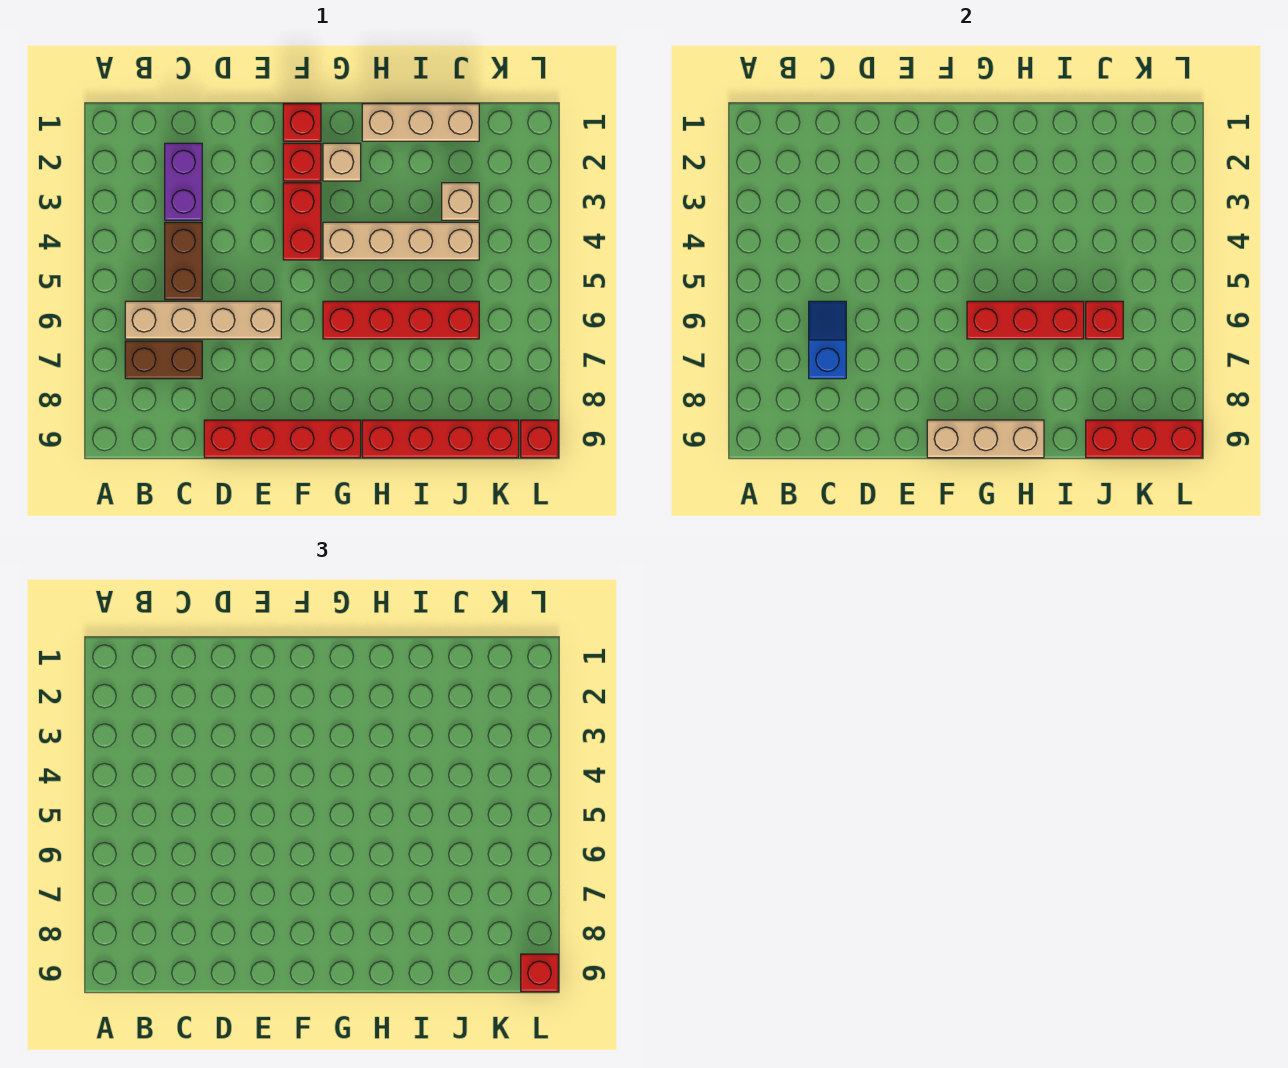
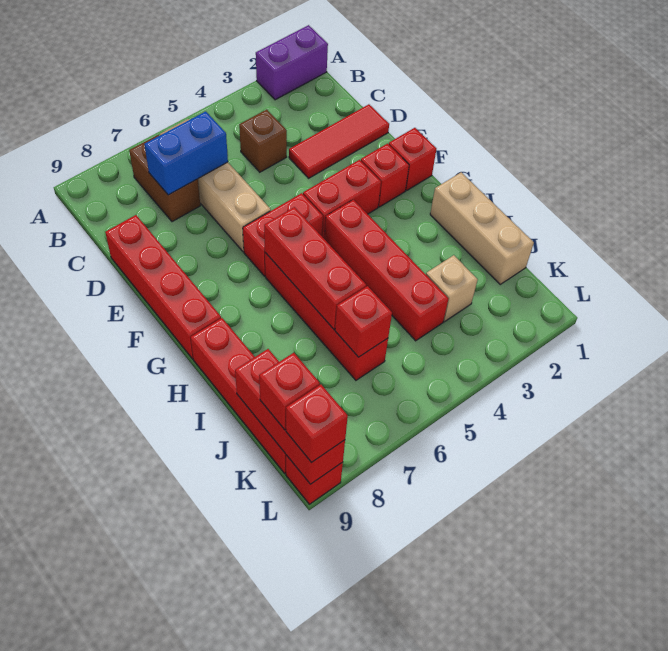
purple 1x2 brick [165,143,202,220] -> purple 1x2 brick moved to [256,25,328,100]
brown 1x2 brick [165,222,202,300] -> brown 1x1 brick [239,109,287,172]
blue 1x2 slope [809,301,846,379] -> blue 1x2 brick [144,111,228,195]
none -> red 1x3 tile [289,104,389,178]
none -> red 1x2 brick [243,193,323,276]
tan 1x3 brick [927,420,1044,458] -> none
tan 1x1 brick [323,143,361,181] -> none
tan 1x4 brick [323,222,479,260] -> red 1x4 brick [324,200,448,341]
none -> red 1x1 brick [259,353,320,430]

